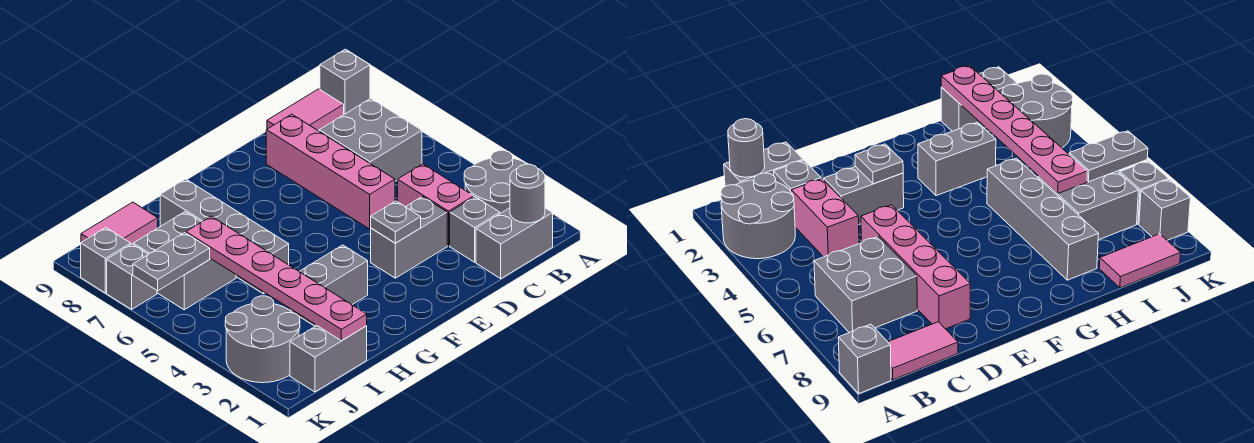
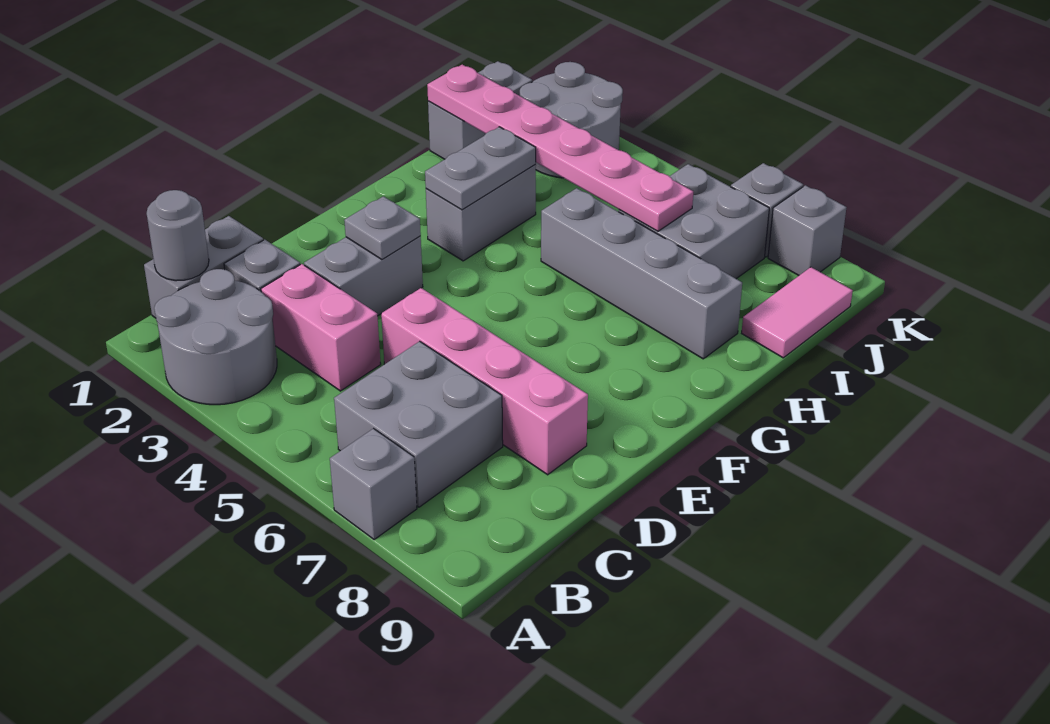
grey 1x1 brick [320,49,370,114] -> grey 1x1 brick moved to [330,429,417,540]
pink 1x2 tile [267,89,344,131] -> none
grey 1x2 plate [133,233,210,291] -> grey 1x2 plate moved to [425,127,536,210]

